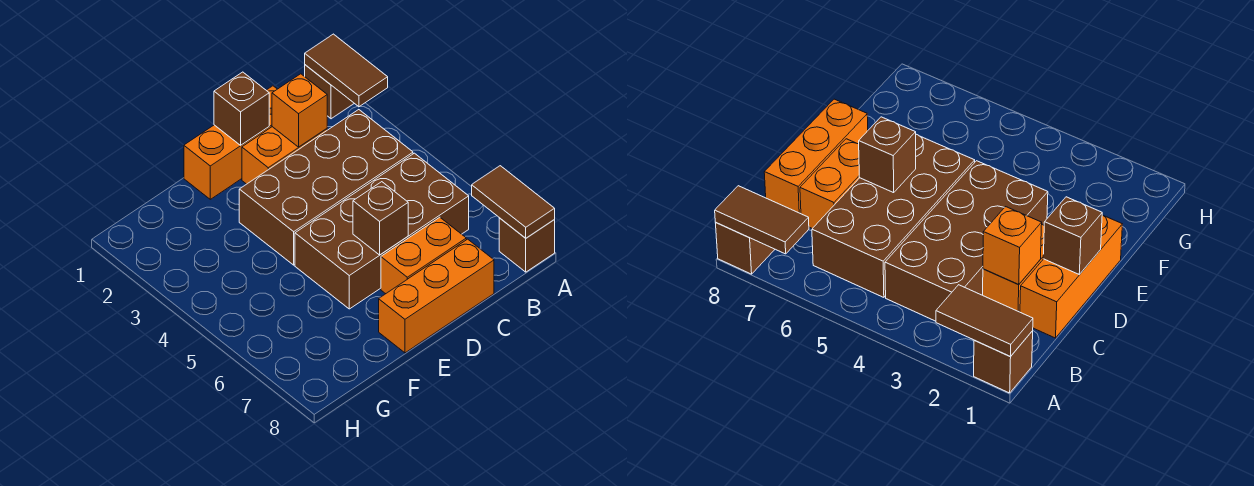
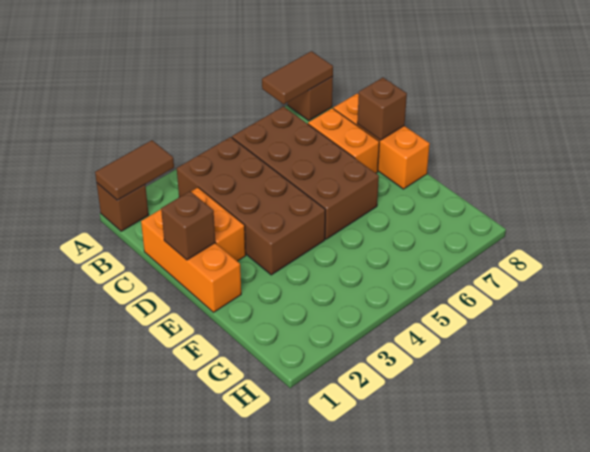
orange 1x1 brick [272,74,327,147] -> none
brown 1x1 brick [353,182,408,255] -> brown 1x1 brick moved to [357,78,407,140]

